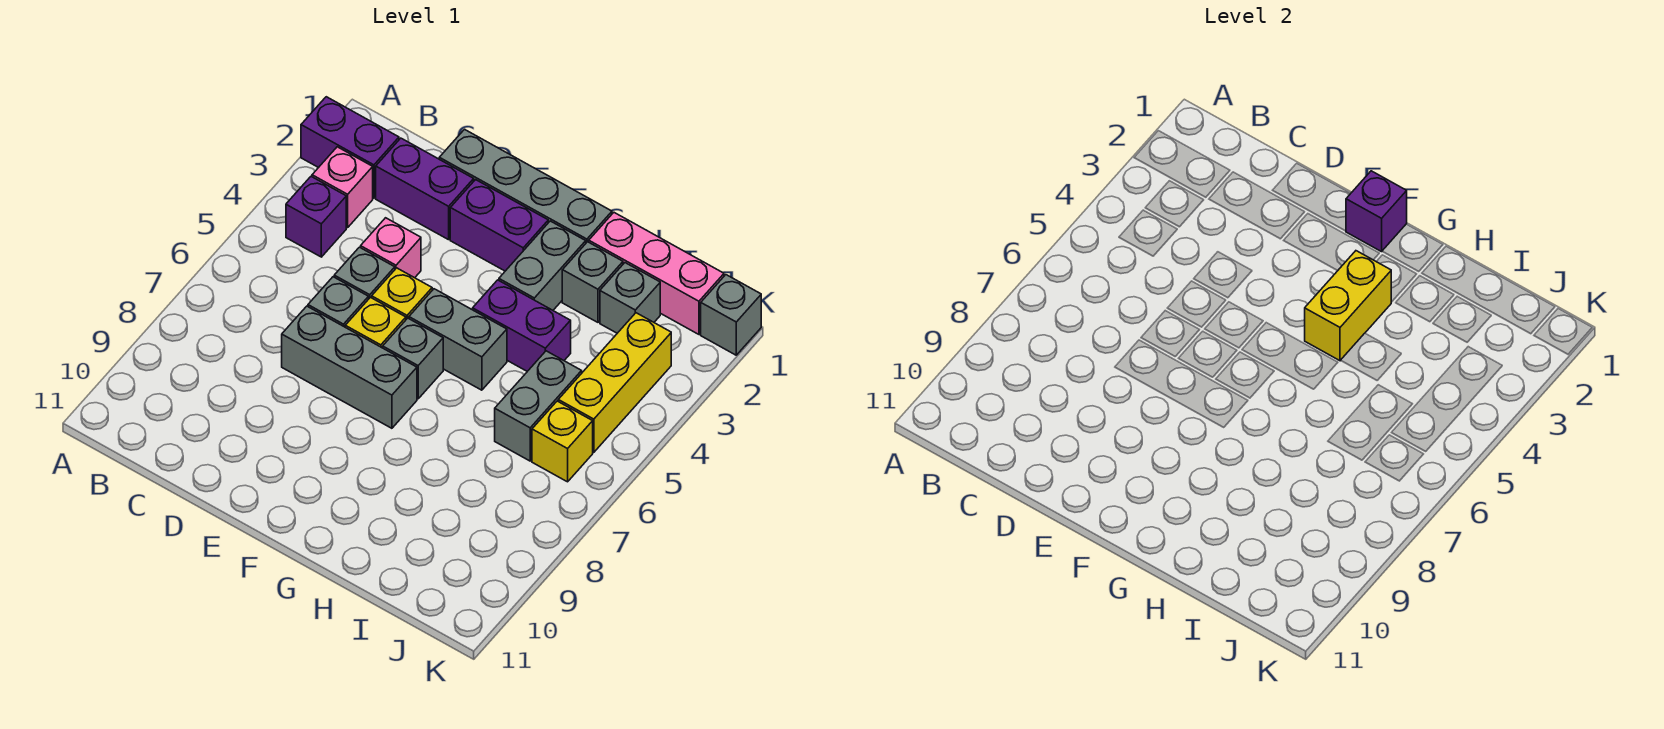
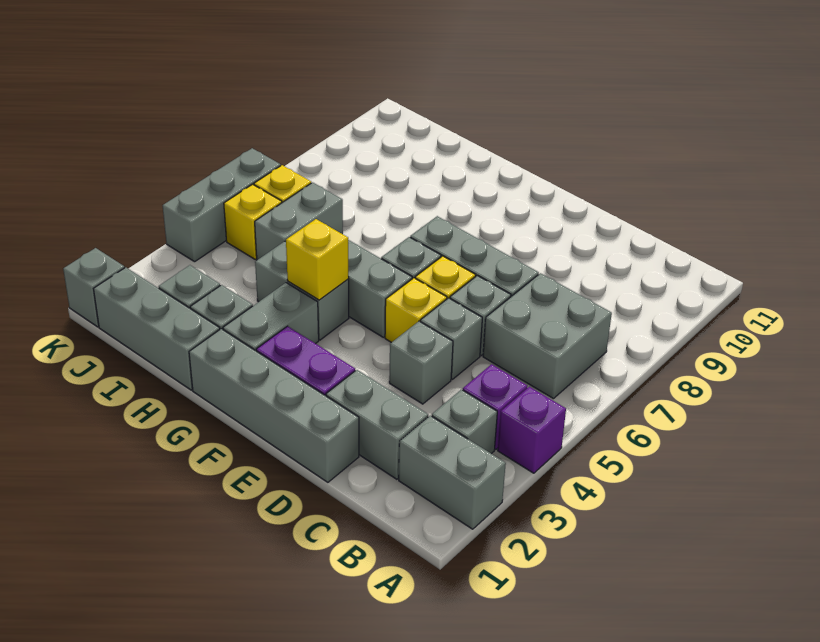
purple 1x2 brick [301,97,399,198] -> grey 1x2 brick [399,416,506,529]
pink 1x1 brick [312,147,373,228] -> grey 1x1 brick [432,390,497,454]
none -> grey 2x2 brick [483,273,612,399]
purple 1x2 brick [376,138,474,240] -> grey 1x2 brick [326,370,428,479]
pink 1x1 brick [361,218,421,278] -> grey 1x1 brick [389,321,453,404]
purple 1x1 brick [1346,171,1407,252] -> purple 1x1 brick moved to [498,387,566,473]
yellow 1x2 brick [1305,251,1391,361] -> yellow 1x1 brick [286,219,349,300]
purple 1x2 brick [473,280,571,371] -> grey 1x2 brick [255,241,349,340]
pink 1x3 brick [589,213,724,334] -> grey 1x3 brick [94,267,220,390]
yellow 1x3 brick [558,313,671,452] -> yellow 1x1 brick [224,184,282,259]
none -> grey 1x3 brick [163,148,281,262]

